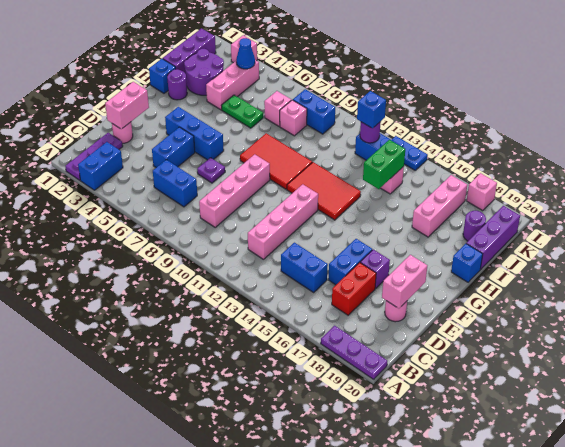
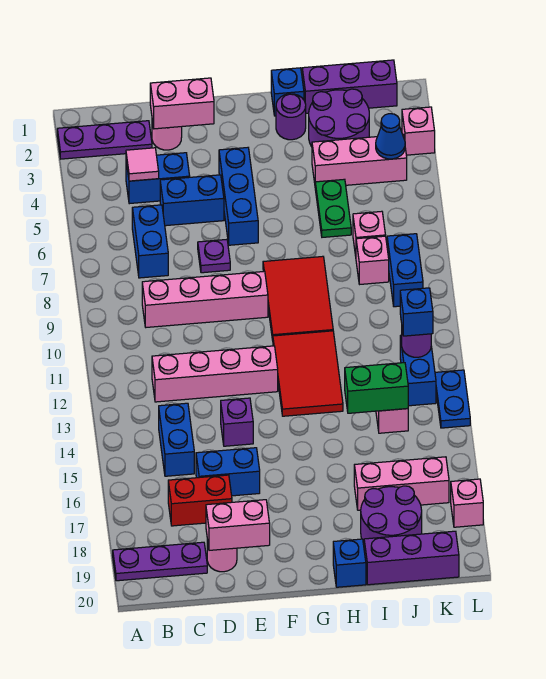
blue 1x2 brick [78,142,123,190] -> blue 1x2 brick moved to [126,153,190,204]
purple 1x3 plate [321,326,387,379] -> purple 1x3 plate turned to [113,542,207,581]
none -> pink 1x1 tile [126,148,159,181]
purple 1x1 brick [360,249,390,288] -> purple 1x1 brick moved to [221,398,253,446]
purple 1x1 round brick [463,211,486,241] -> purple 2x2 round brick [361,486,422,543]

